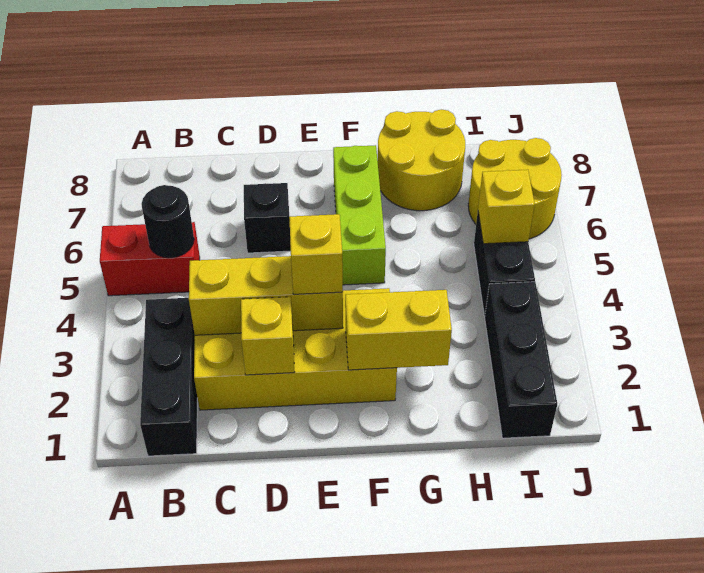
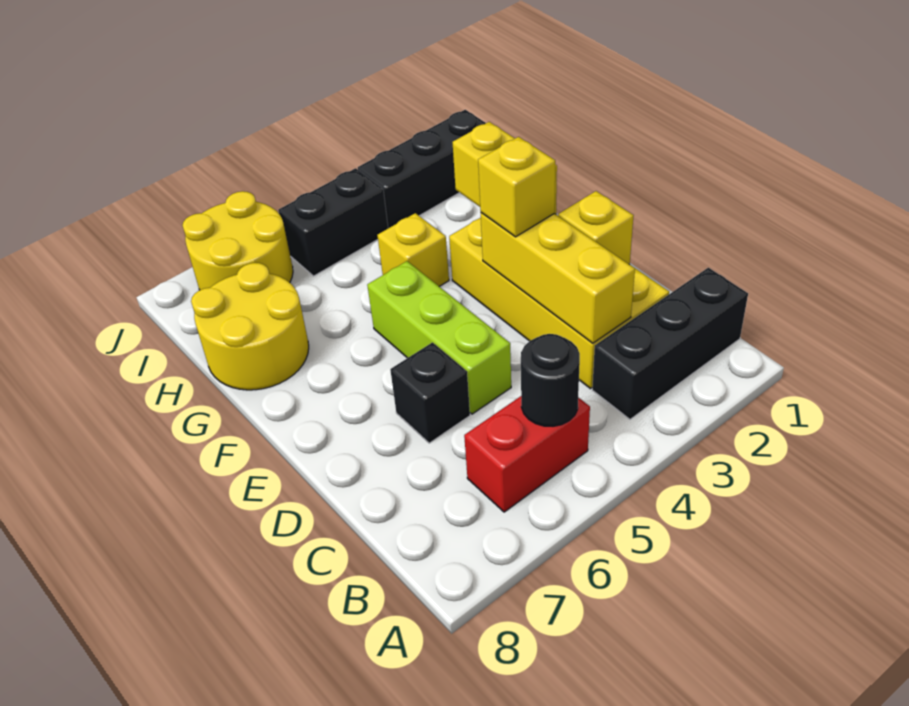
red 1x2 brick [100,222,200,296] -> red 1x2 brick turned to [464,396,590,512]
lime 1x3 brick [333,145,386,285] -> lime 1x3 brick turned to [367,261,511,414]
yellow 1x1 brick [478,170,535,244] -> yellow 1x1 brick moved to [377,213,449,287]

